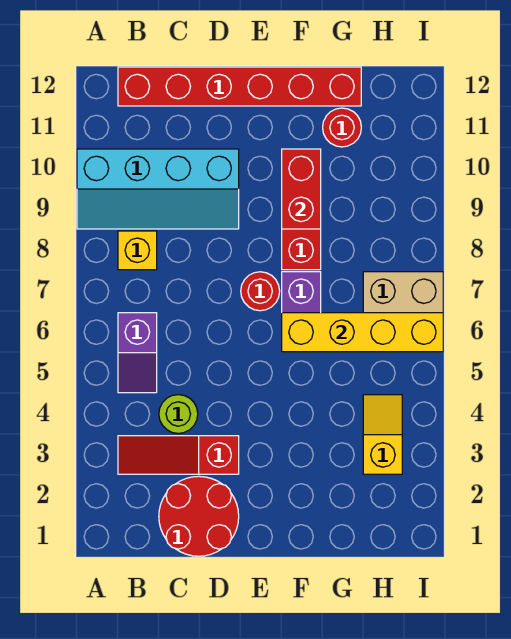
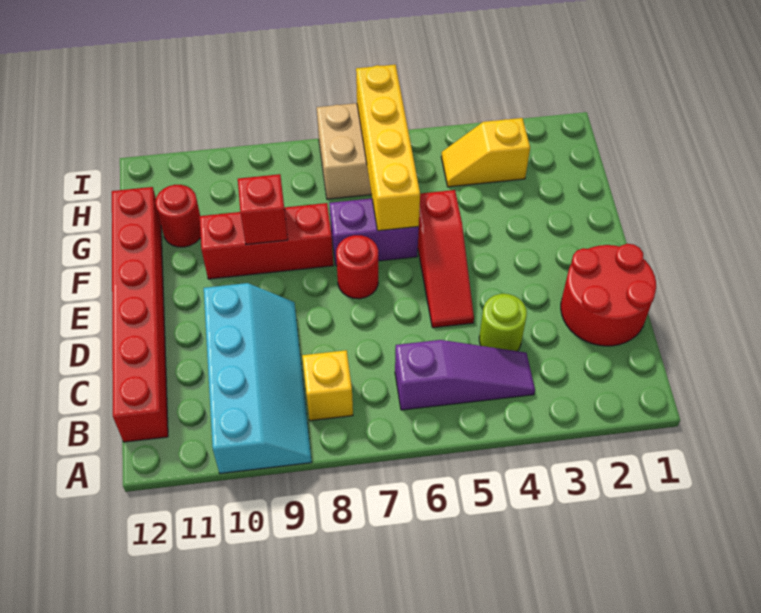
red 1x3 slope [118,436,239,474] -> red 1x3 slope moved to [418,190,474,328]
purple 1x2 slope [118,313,157,393] -> purple 1x3 slope [395,340,535,410]
red 1x2 brick [282,149,321,229] -> red 1x1 brick [238,174,288,244]

